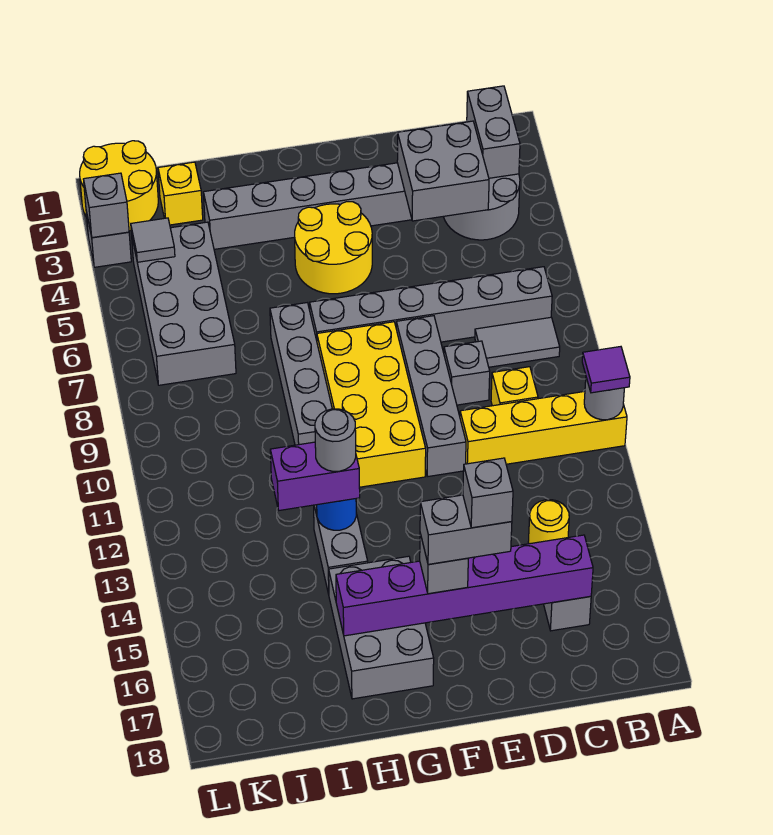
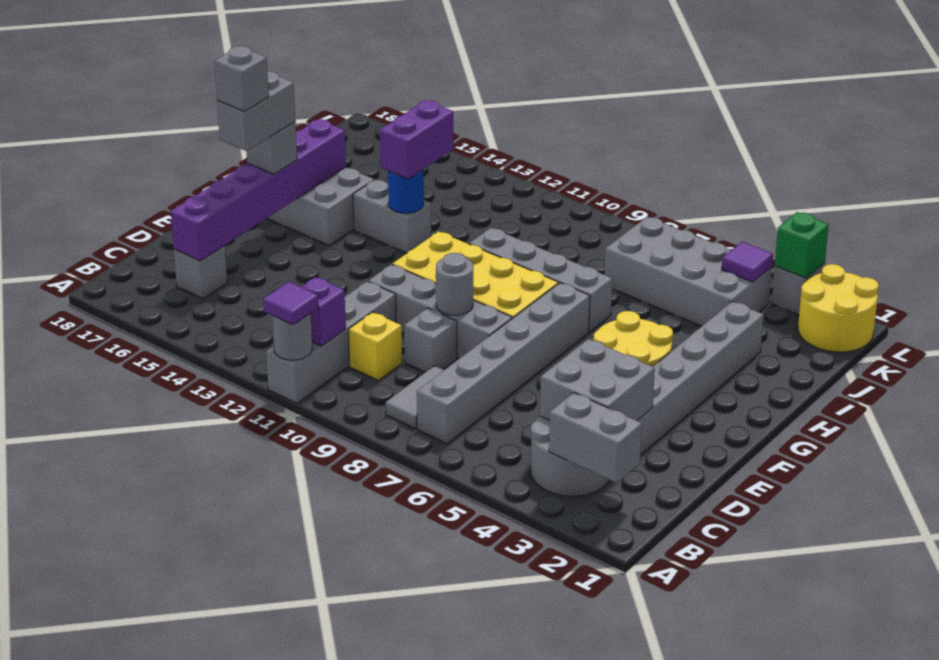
yellow 1x4 brick [460,391,627,464] -> grey 1x4 brick [266,281,396,403]
none -> purple 1x1 brick [302,277,346,346]
yellow 1x1 round brick [528,500,569,544] -> none
grey 1x1 round brick [315,409,356,471] -> grey 1x1 round brick moved to [436,253,473,315]
yellow 1x1 brick [158,162,203,225] -> none
grey 1x1 tile [131,218,175,262] -> purple 1x1 tile [722,242,773,282]
grey 1x1 brick [84,173,129,238] -> green 1x1 brick [775,212,829,278]

